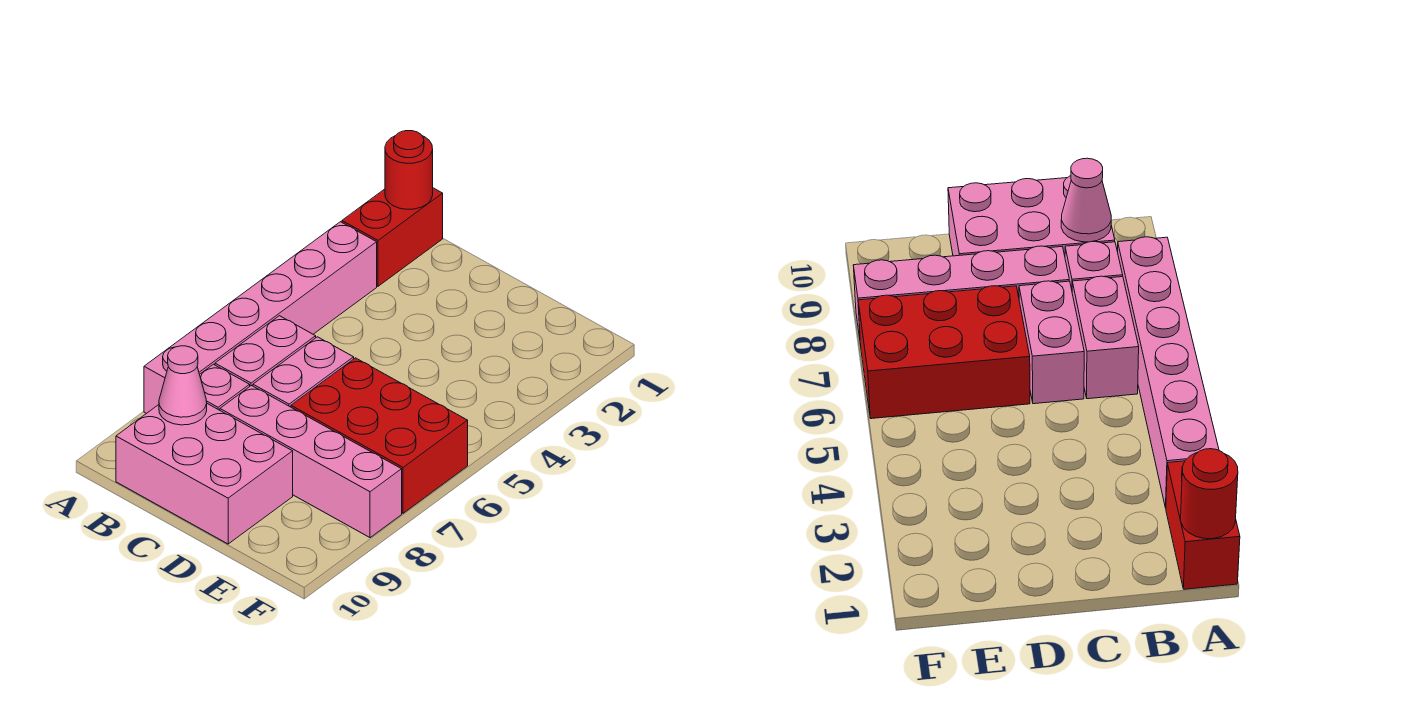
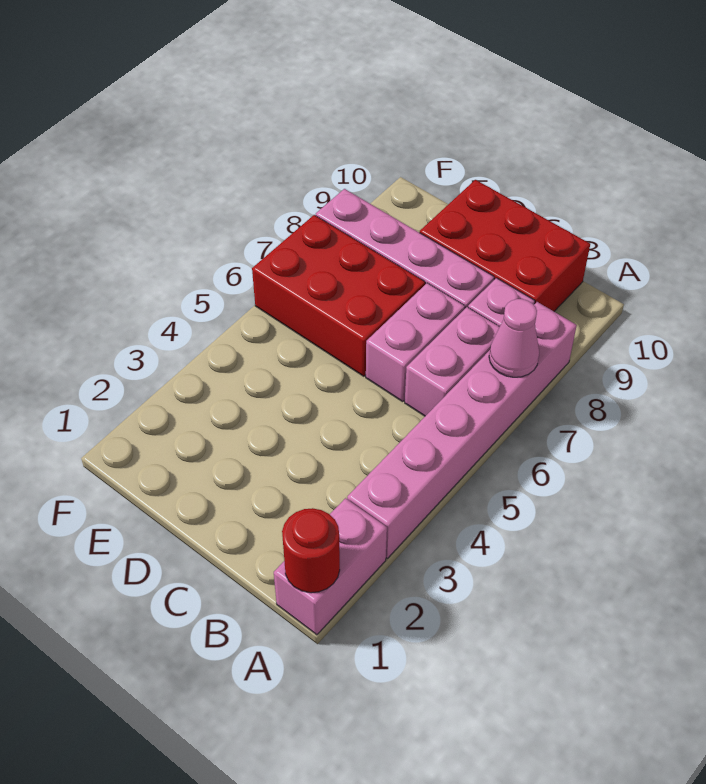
red 1x2 brick [342,188,443,286] -> pink 1x2 brick [274,498,387,635]
pink 2x3 brick [116,404,293,544] -> red 2x3 brick [420,180,590,311]
pink 1x1 cone [159,346,207,425] -> pink 1x1 cone moved to [489,299,539,377]

